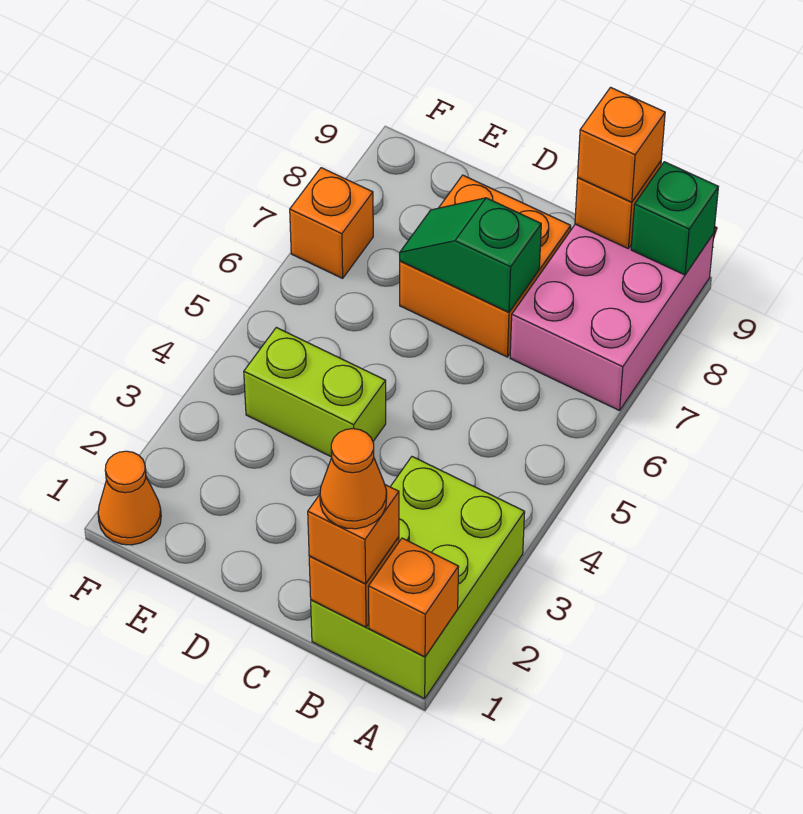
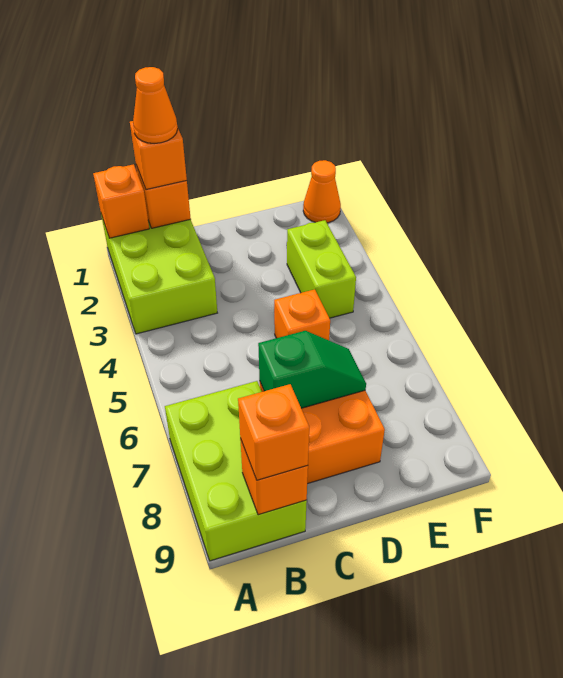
pink 2x3 brick [510,224,714,410] -> lime 2x3 brick [165,381,307,561]
green 1x1 brick [631,162,718,275] -> none
lime 1x2 brick [244,327,386,457] -> lime 1x2 brick turned to [287,220,356,318]
orange 1x1 brick [290,168,373,278] -> orange 1x1 brick moved to [274,289,330,340]

